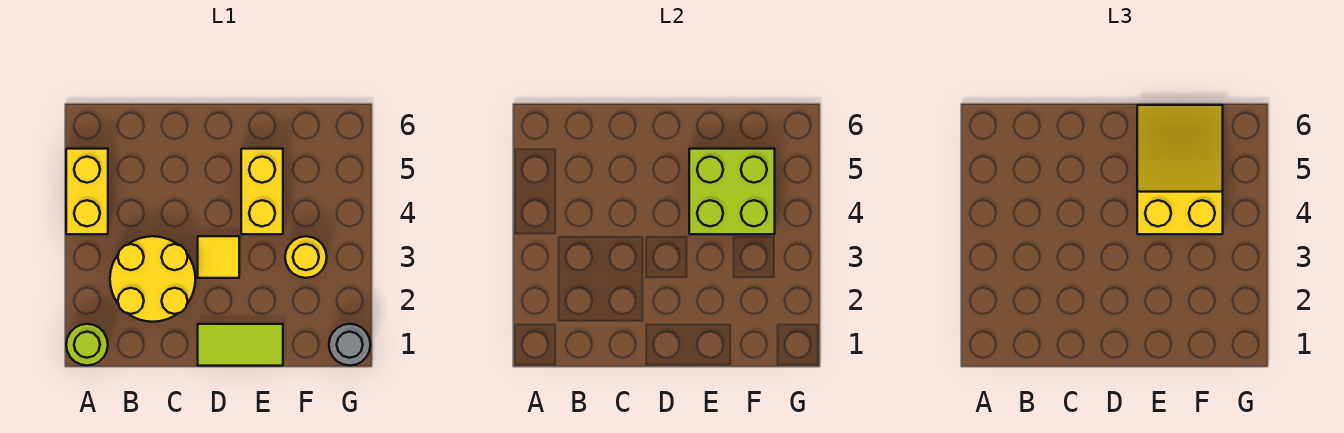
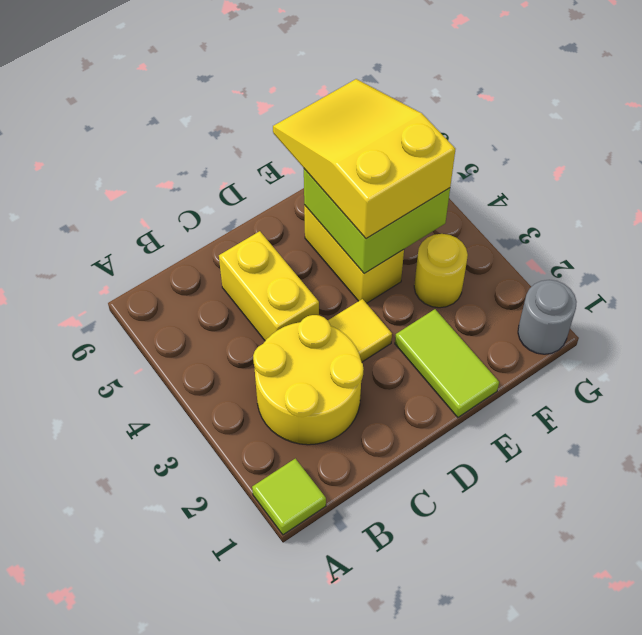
lime 1x1 round brick [66,324,108,366] -> lime 1x1 tile [252,459,326,535]
yellow 1x2 brick [66,149,108,234] -> yellow 1x2 brick moved to [219,231,319,341]
lime 1x2 tile [198,324,283,366] -> lime 1x2 tile turned to [395,309,499,417]

